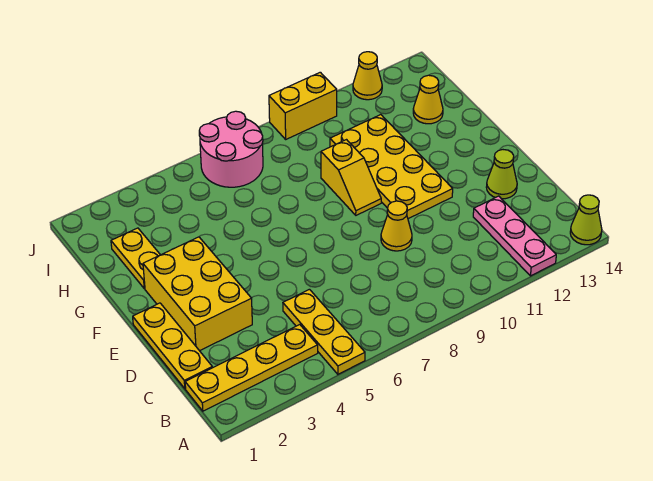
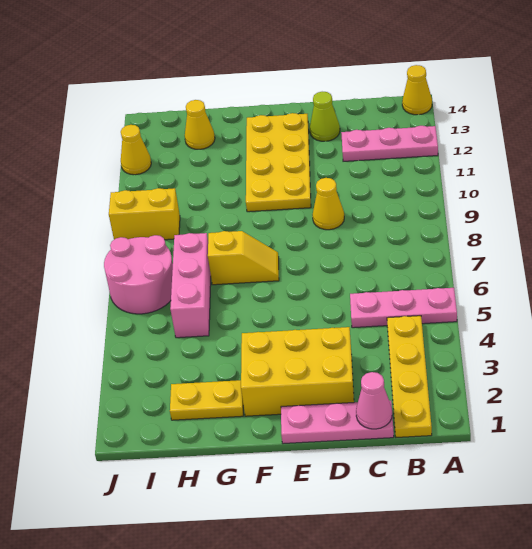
yellow 1x3 plate [283,289,365,374] -> pink 1x3 plate [350,288,457,328]
lime 1x1 cone [570,195,602,245] -> yellow 1x1 cone [402,65,432,115]
yellow 1x3 plate [133,303,212,389] -> pink 1x3 plate [281,401,394,444]
none -> pink 1x1 cone [356,372,392,429]
yellow 2x4 plate [330,115,453,219] -> yellow 2x4 plate turned to [246,113,311,212]
yellow 1x2 slope [321,140,381,215] -> yellow 1x2 slope moved to [208,231,279,285]
none -> pink 1x3 brick [170,233,211,338]
yellow 1x2 brick [269,72,337,139] -> yellow 1x2 brick turned to [109,188,180,240]

